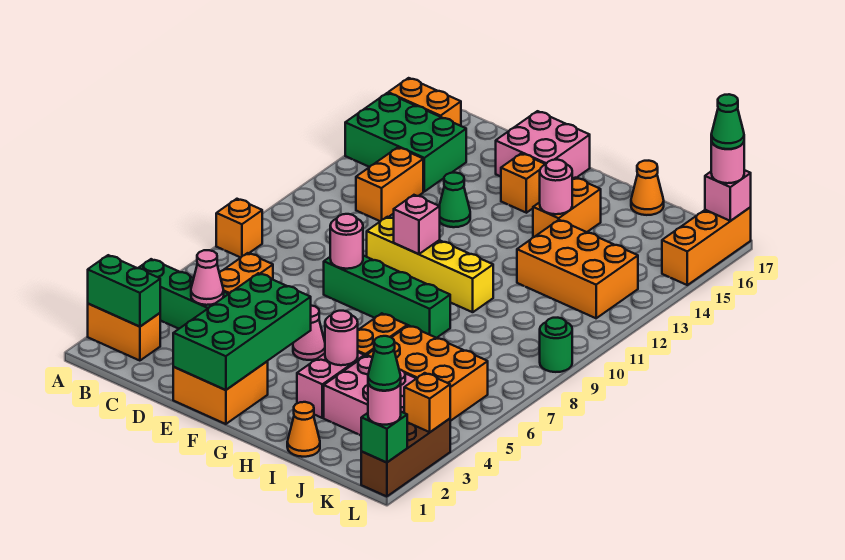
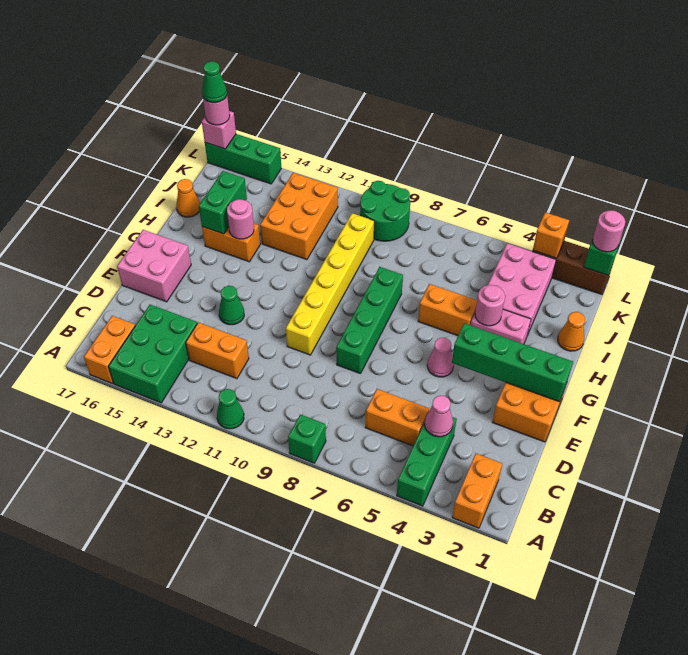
green 1x2 brick [88,255,160,326] -> green 1x2 brick moved to [199,171,247,234]
orange 1x1 brick [216,199,262,258] -> green 1x1 brick [288,414,326,463]
green 2x4 brick [173,273,311,390] -> green 1x4 brick [452,323,573,401]
pink 1x1 round brick [330,214,363,269] -> none
yellow 1x4 brick [367,217,493,312] -> yellow 1x6 brick [286,213,374,355]
pink 1x1 brick [394,195,440,254] -> none
orange 1x1 brick [501,153,545,213] -> none
orange 2x3 brick [367,325,488,421] -> none
green 1x1 cone [368,336,401,391] -> green 1x1 cone moved to [217,389,244,429]
green 1x1 round brick [540,318,572,372] -> green 2x2 round brick [360,181,410,241]
orange 1x3 brick [662,207,751,285] -> green 1x3 brick [205,134,281,184]

